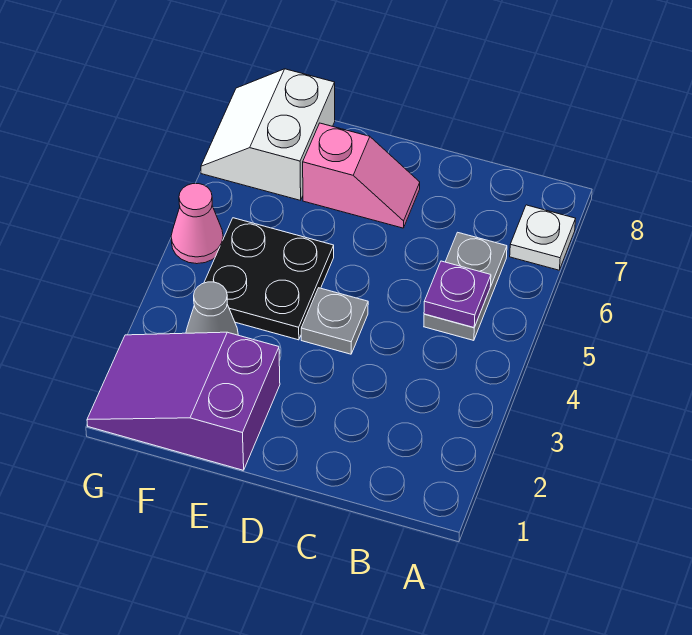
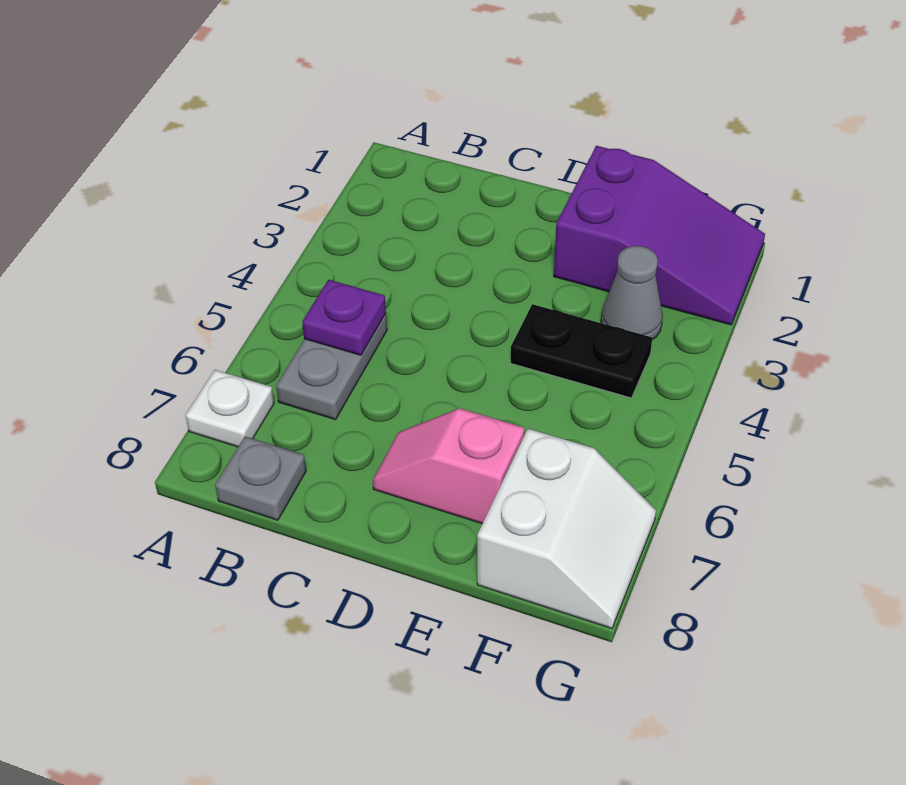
grey 1x1 plate [301,288,368,354] -> grey 1x1 plate moved to [215,436,306,520]
black 2x2 plate [204,218,334,340] -> black 1x2 plate [510,304,652,398]
pink 1x1 cone [171,184,223,264] -> none

